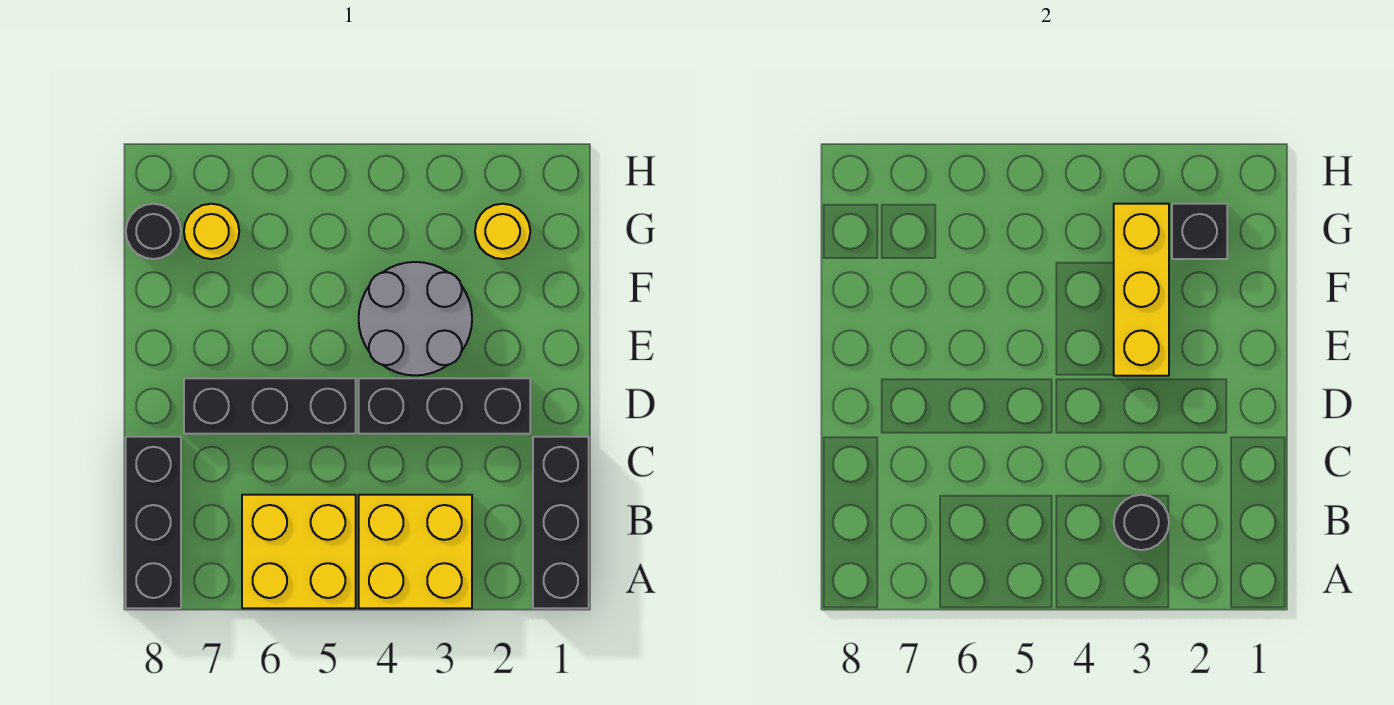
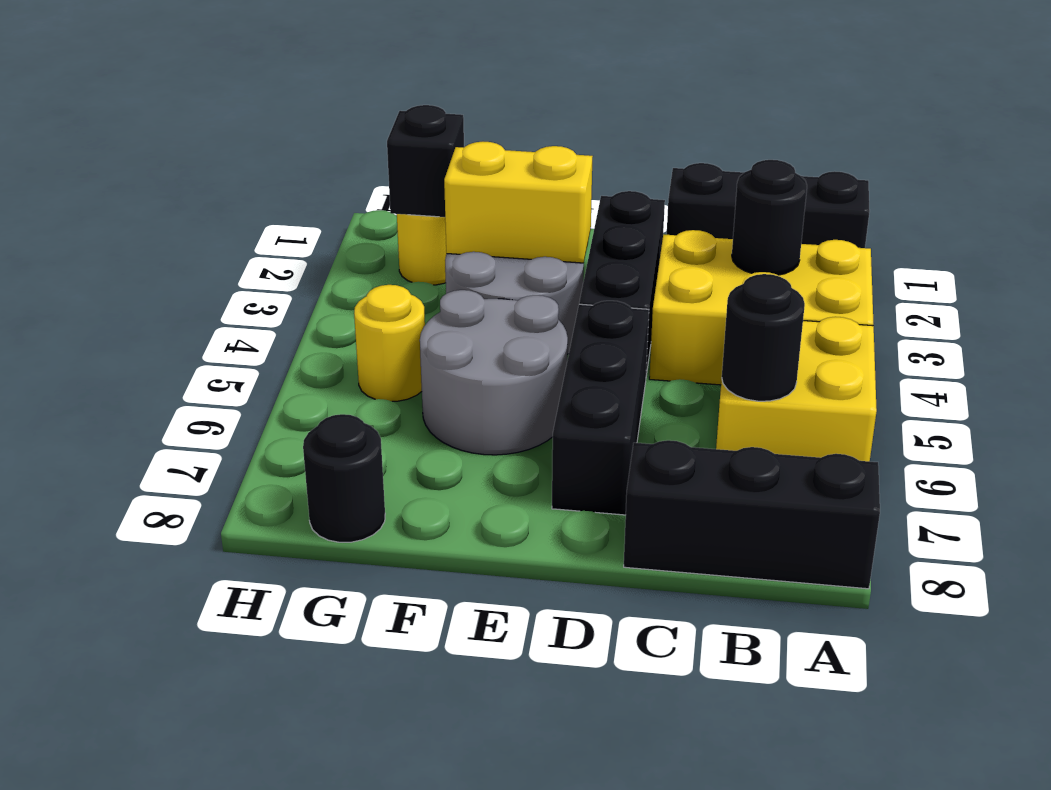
yellow 2x2 brick [359,495,472,608] -> yellow 2x3 brick [649,230,873,385]
none -> black 1x1 round brick [722,274,805,401]
yellow 1x3 brick [1114,204,1169,376] -> yellow 1x2 brick [444,142,593,263]
none -> grey 2x2 round brick [420,290,568,455]
yellow 1x1 round brick [184,204,239,259] -> yellow 1x1 round brick moved to [354,285,425,401]

